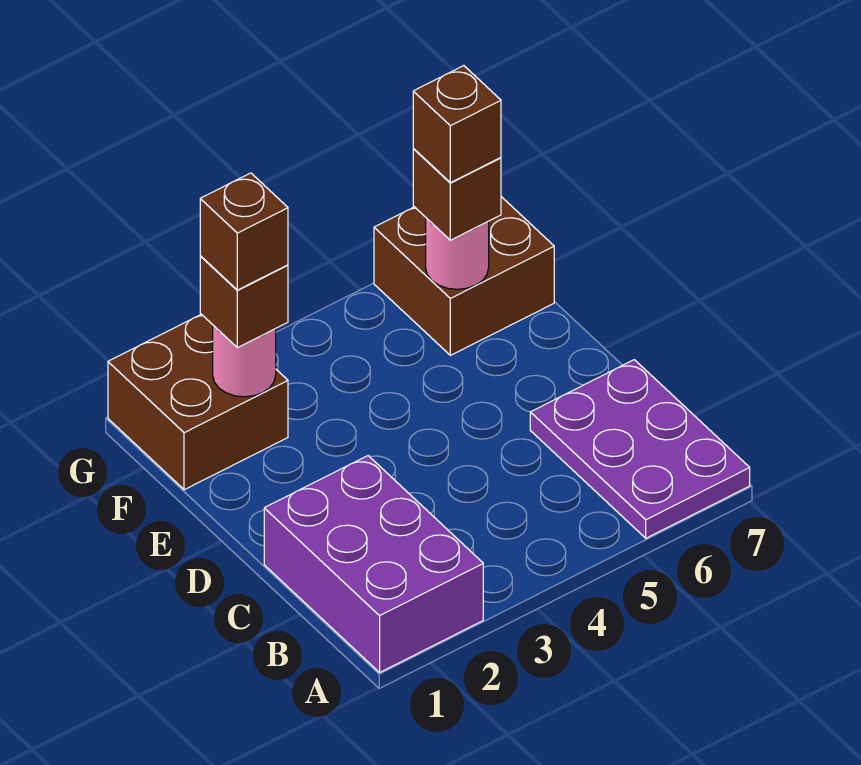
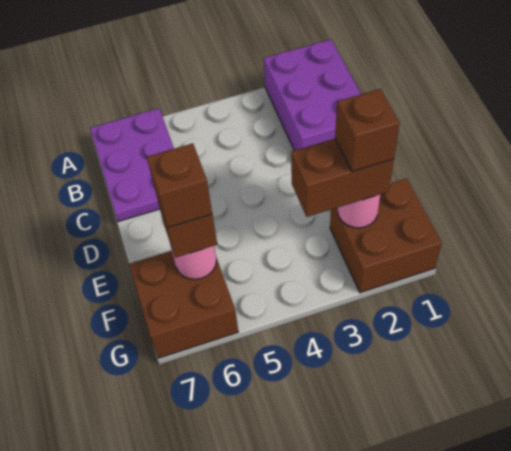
brown 1x1 brick [200,256,288,348] -> brown 1x2 brick [291,139,394,217]

